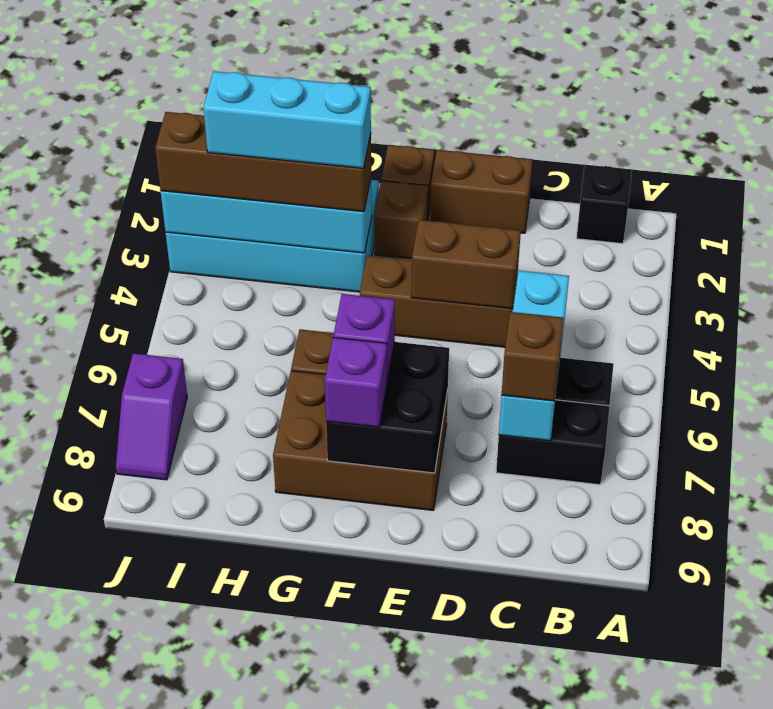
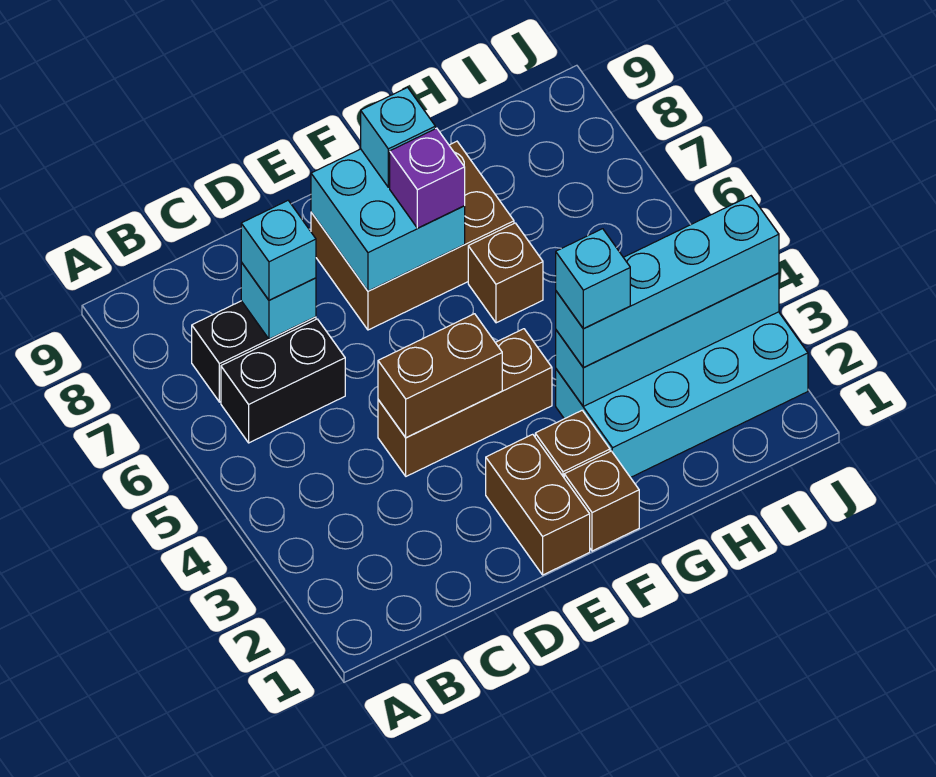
black 1x1 brick [577,165,632,244] -> none
cyan 1x3 brick [499,270,569,441] -> cyan 1x1 brick [241,262,316,339]
brown 1x1 brick [502,312,564,401] -> cyan 1x1 brick [241,201,316,300]
brown 1x2 brick [430,150,533,233] -> brown 1x2 brick turned to [486,434,590,575]
black 2x2 brick [326,342,449,473] -> cyan 2x2 brick [311,149,465,291]
purple 1x1 brick [325,337,387,427] -> cyan 1x1 brick [361,87,435,187]
brown 1x4 brick [155,112,371,212] -> cyan 1x4 brick [556,196,779,367]
cyan 1x3 brick [203,71,371,168] -> cyan 1x1 brick [556,229,630,329]
purple 1x2 slope [116,353,187,480] -> none

